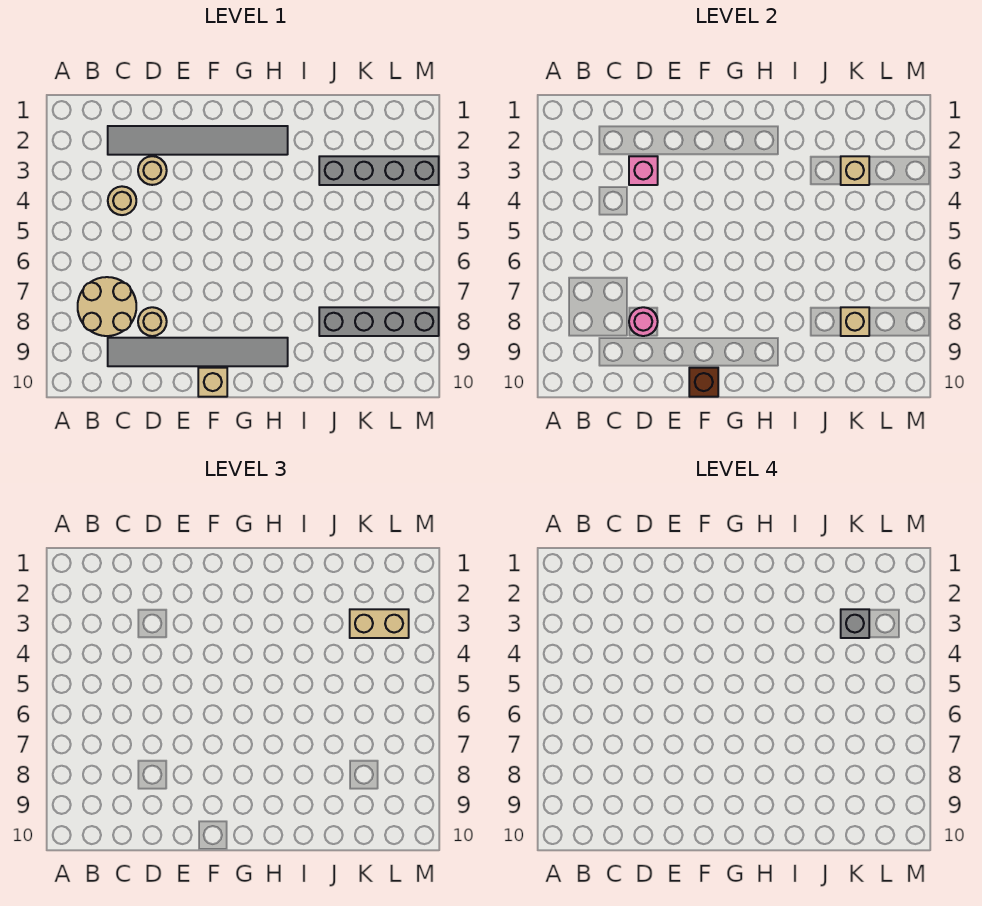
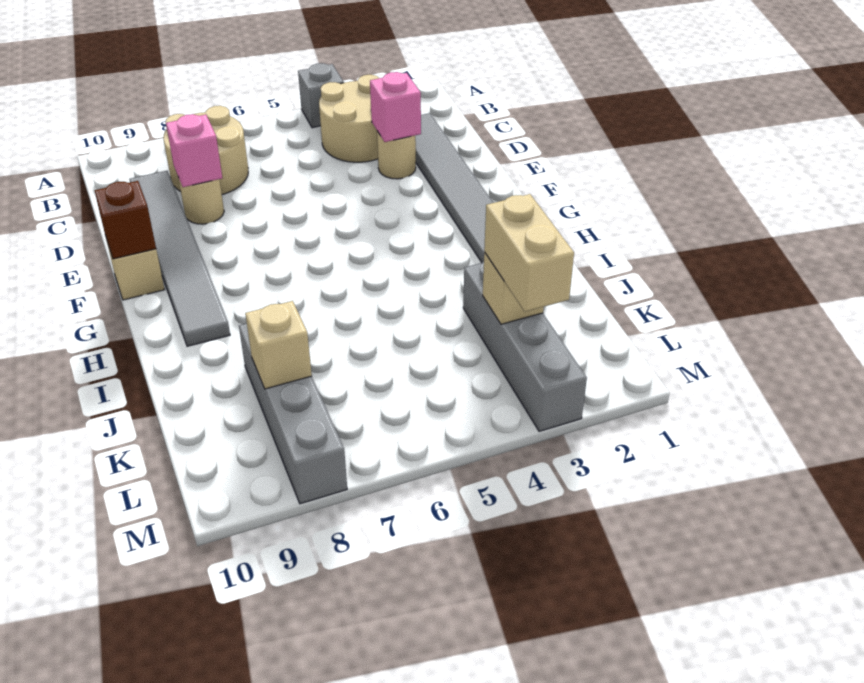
tan 1x1 round brick [108,186,136,215] -> tan 2x2 round brick [319,75,379,162]
pink 1x1 round brick [629,307,658,336] -> pink 1x1 brick [166,114,222,187]
grey 1x1 brick [841,609,869,638] -> grey 1x1 brick moved to [298,63,344,128]

